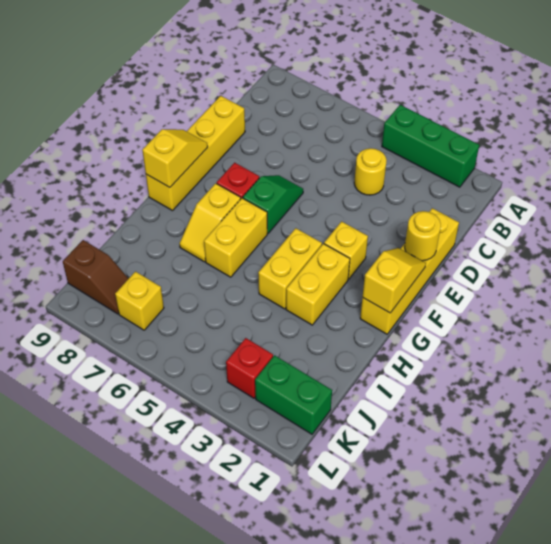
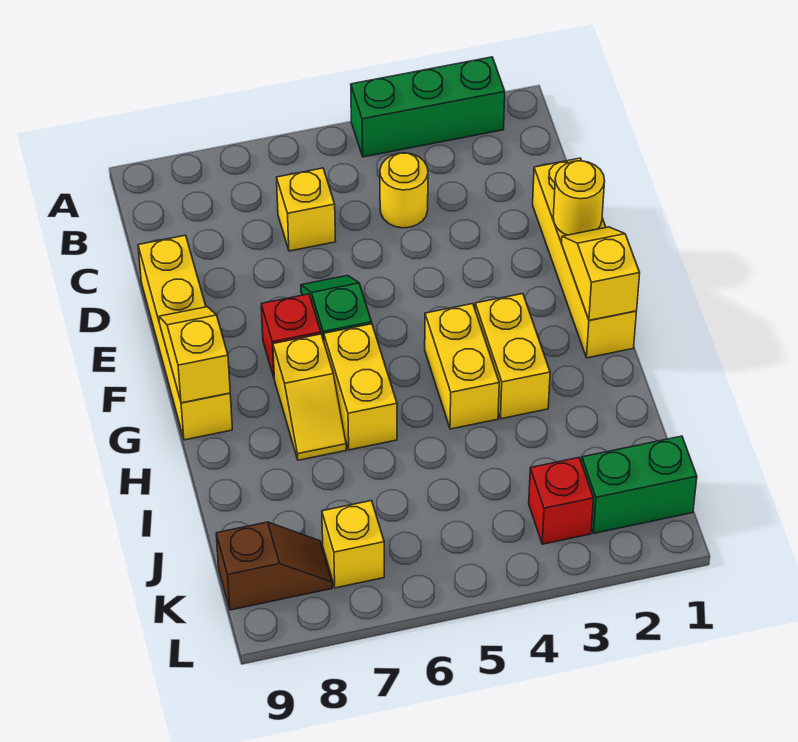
yellow 1x1 brick [324,221,368,279] -> yellow 1x1 brick moved to [277,168,336,251]

